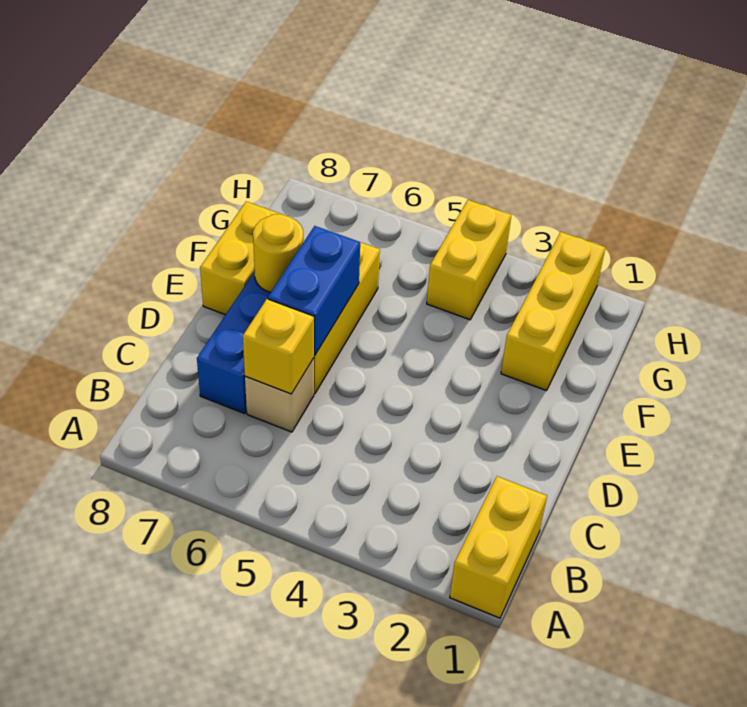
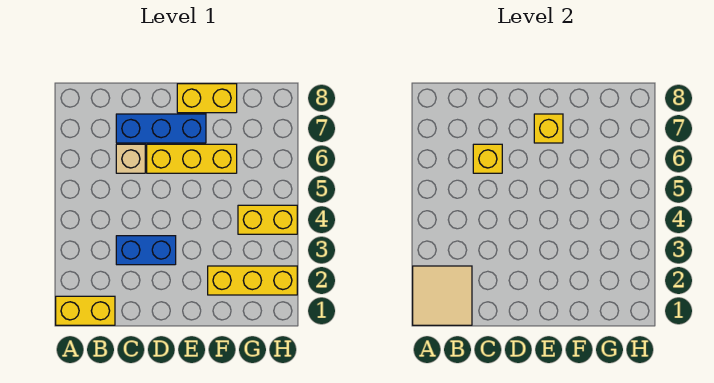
none -> tan 2x2 tile [413,266,472,325]
blue 1x2 brick [268,226,360,355] -> blue 1x2 brick moved to [116,236,176,265]
yellow 1x1 round brick [253,214,303,293] -> yellow 1x1 brick [534,114,563,143]

